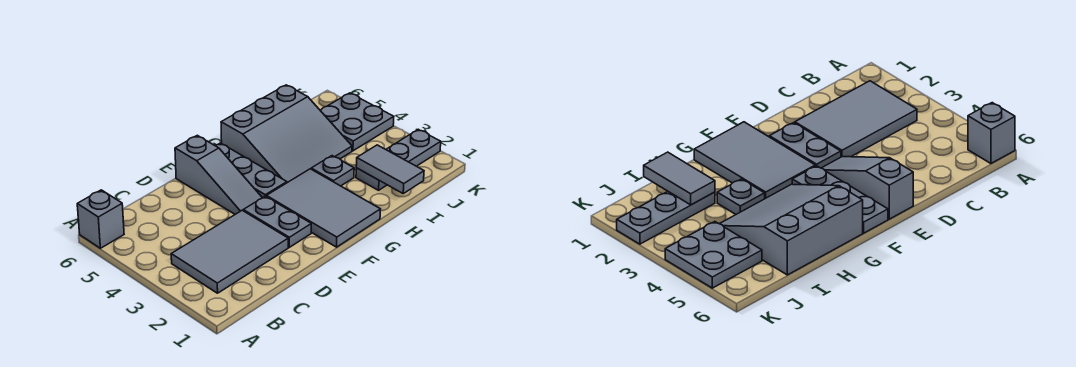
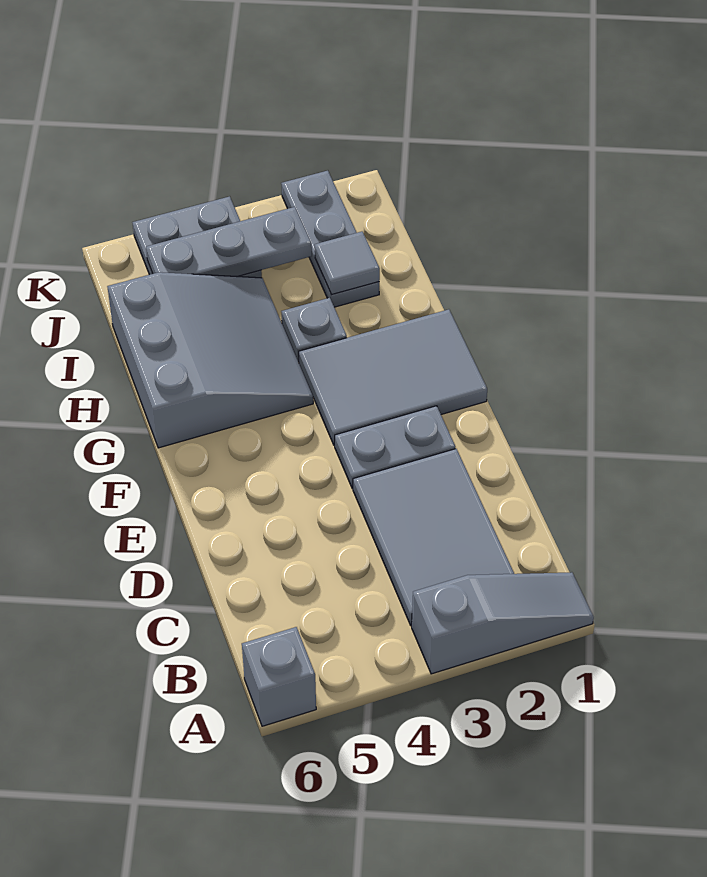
grey 1x3 slope [175,135,262,214] -> grey 1x3 slope moved to [412,572,594,674]
grey 1x3 plate [215,143,287,198] -> grey 1x3 plate moved to [146,207,312,277]
grey 1x2 tile [356,145,424,193] -> grey 1x1 tile [315,232,380,295]

